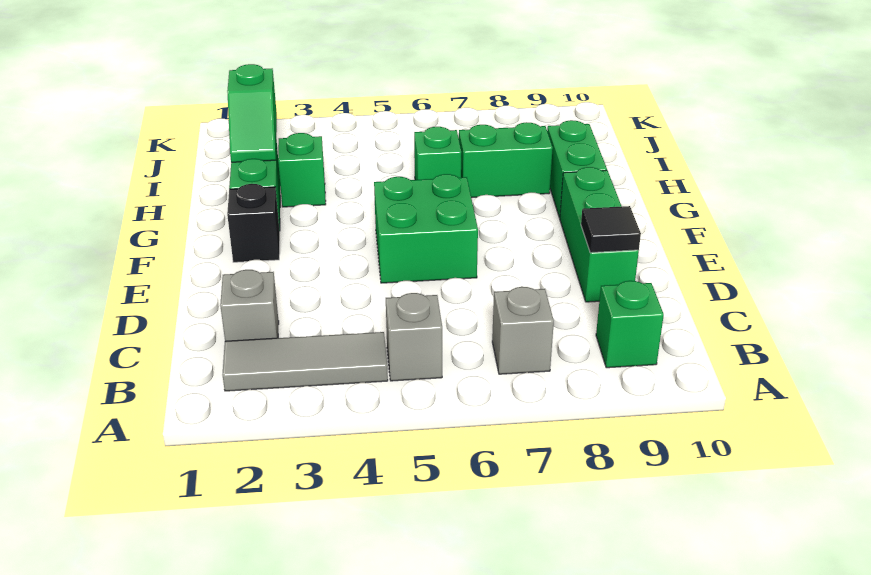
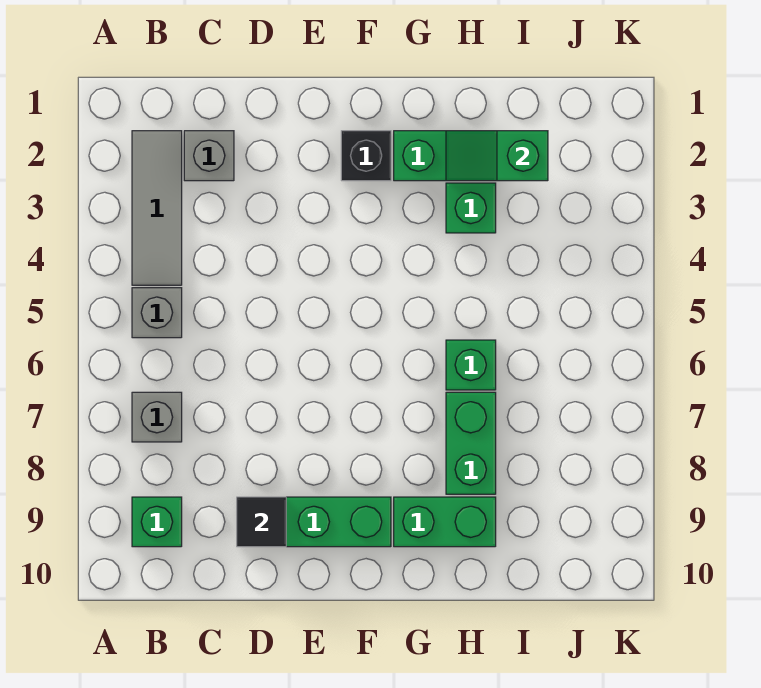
green 2x2 brick [374,174,478,283] -> none

